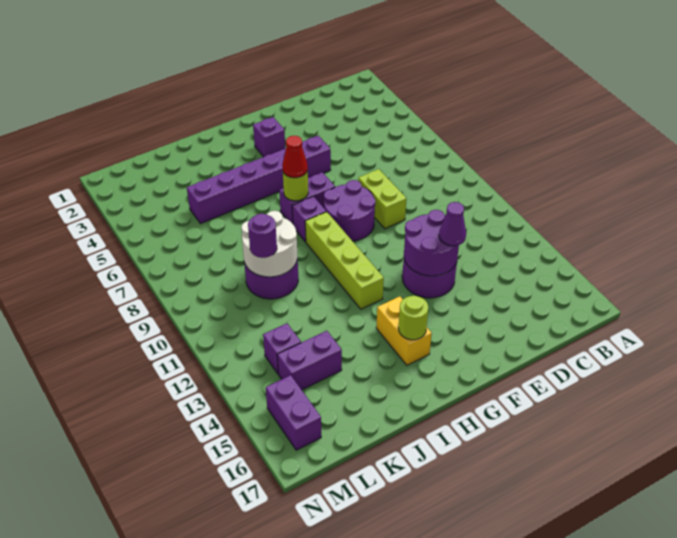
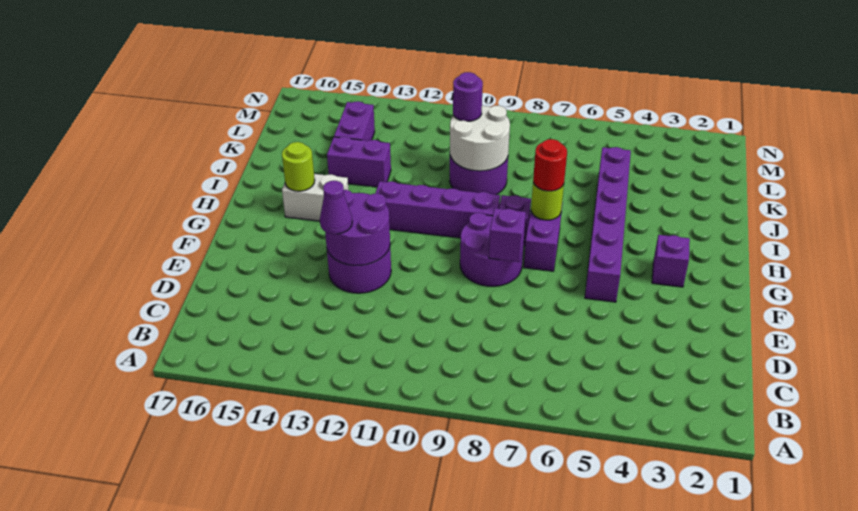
lime 1x2 brick [358,169,406,229] -> none
red 1x1 cone [282,136,308,178] -> red 1x1 round brick [533,139,567,191]
lime 1x4 brick [305,212,384,309] -> purple 1x4 brick [375,181,500,238]
yellow 1x2 brick [376,296,432,365] -> white 1x2 brick [282,174,349,221]
purple 1x1 brick [263,323,301,374] -> purple 1x1 brick moved to [489,208,526,262]
purple 1x2 brick [266,375,321,450] -> purple 1x2 brick moved to [327,137,391,187]

